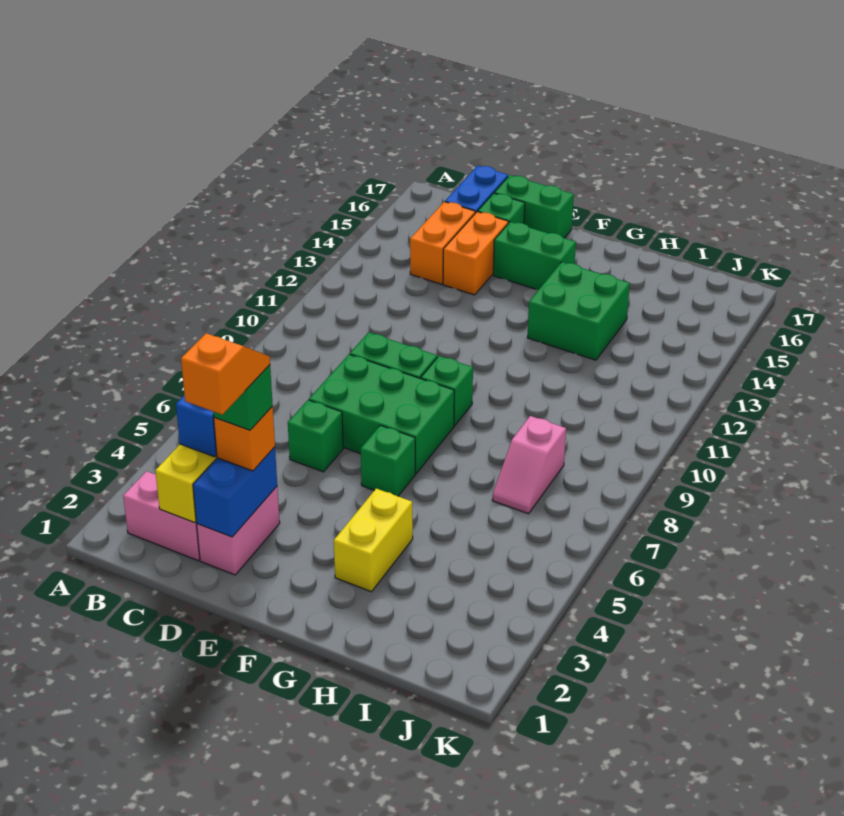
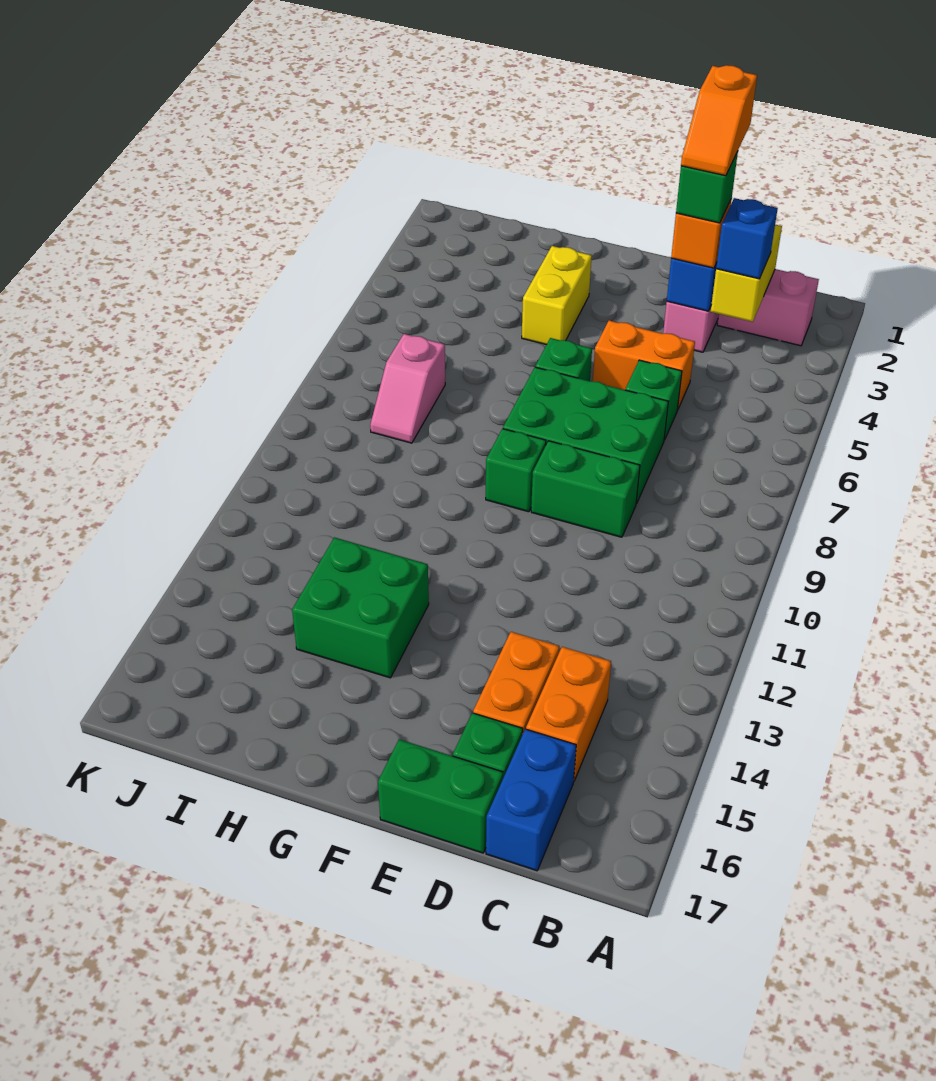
none -> orange 1x2 brick [593,320,695,410]
green 1x2 brick [493,222,576,290] -> none
pink 1x2 slope [492,416,566,514] -> pink 1x2 slope turned to [370,334,445,443]

